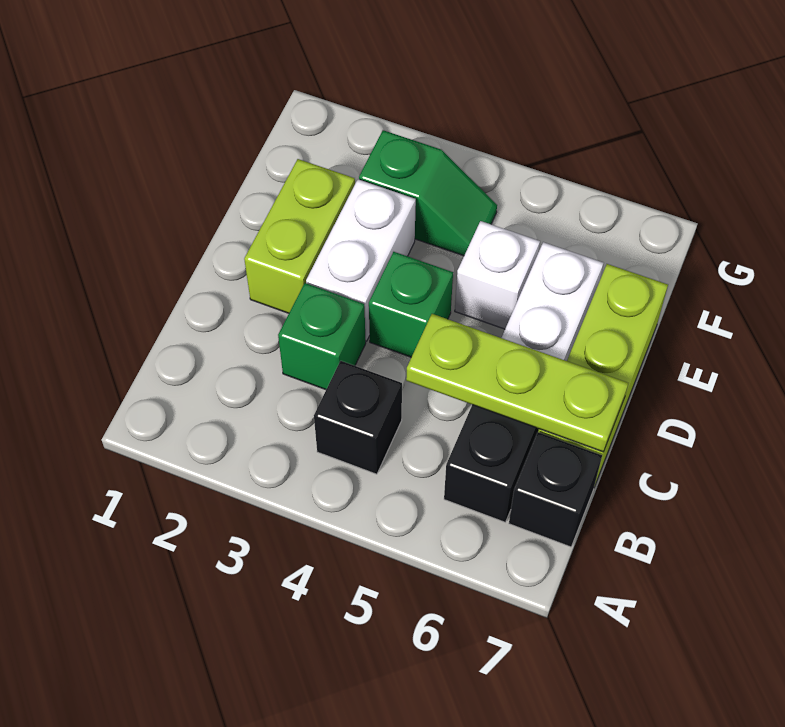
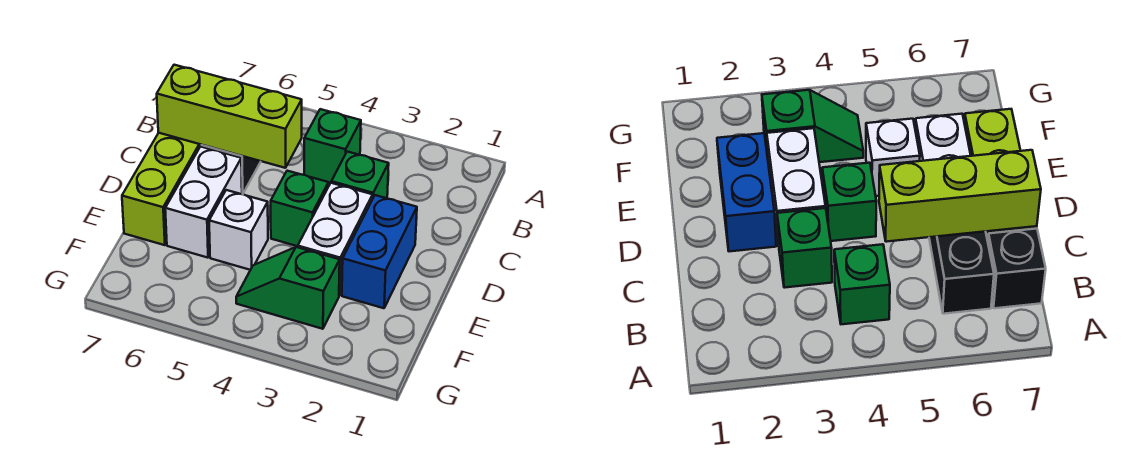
black 1x1 brick [314,361,402,474] -> green 1x1 brick [304,109,361,183]
lime 1x3 plate [406,314,628,452] -> lime 1x3 brick [157,65,302,168]
lime 1x2 brick [244,159,355,313] -> blue 1x2 brick [342,195,417,308]

